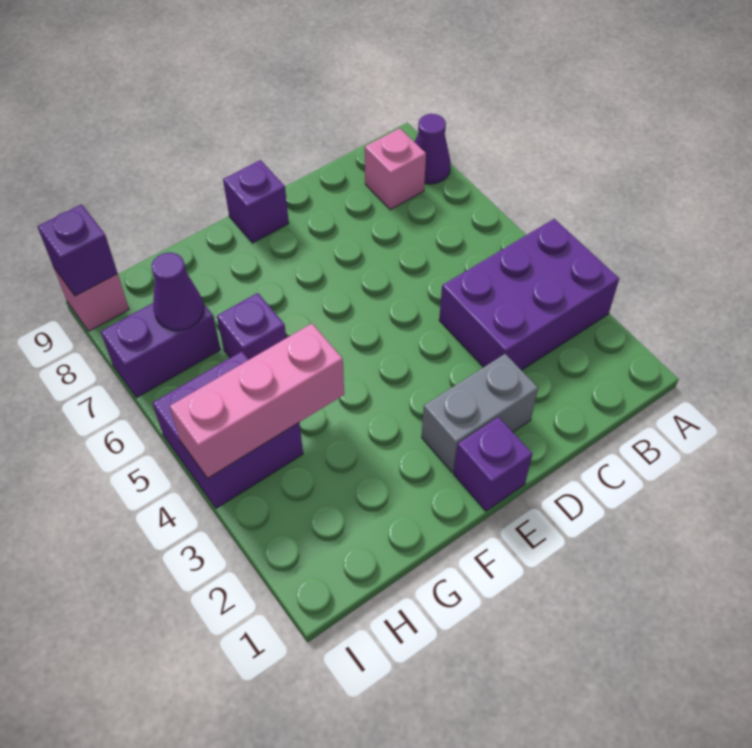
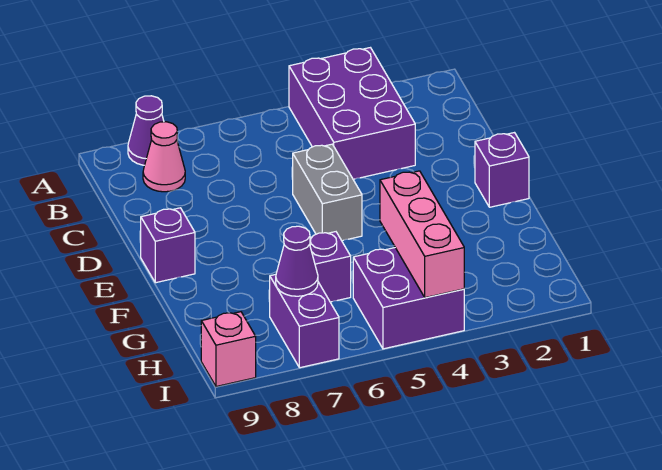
pink 1x1 brick [365,128,426,210] -> pink 1x1 cone [143,122,185,192]
grey 1x2 brick [422,354,538,473] -> grey 1x2 brick moved to [293,144,362,241]
purple 1x1 brick [37,204,118,296] -> none

